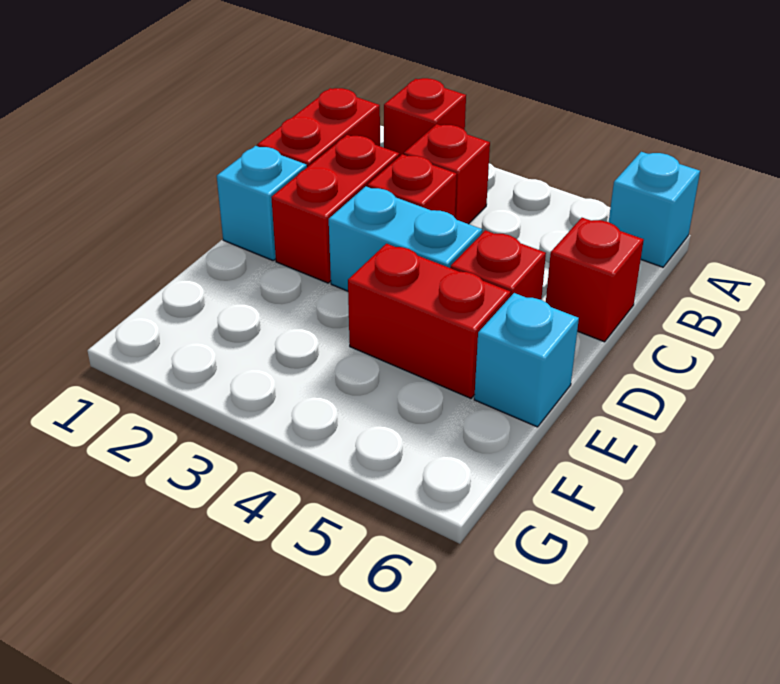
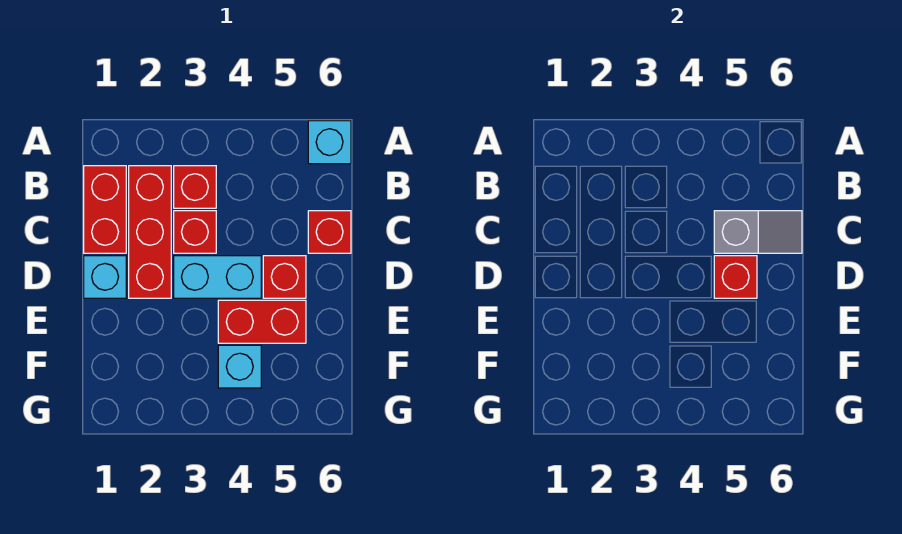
red 1x1 brick [384,78,466,156] -> red 1x1 brick moved to [714,256,757,298]
red 1x2 brick [271,135,399,283] -> red 1x3 brick [129,166,171,298]
none -> grey 1x2 slope [714,211,802,253]
cyan 1x1 brick [474,293,579,427] -> cyan 1x1 brick moved to [218,345,261,388]

